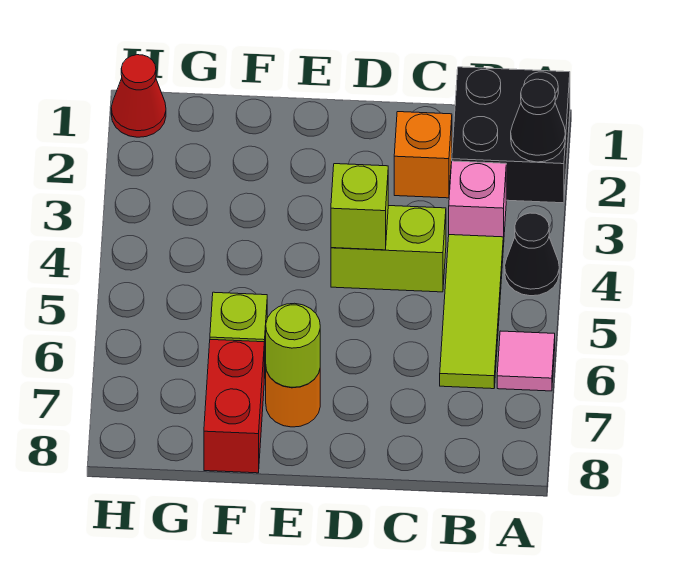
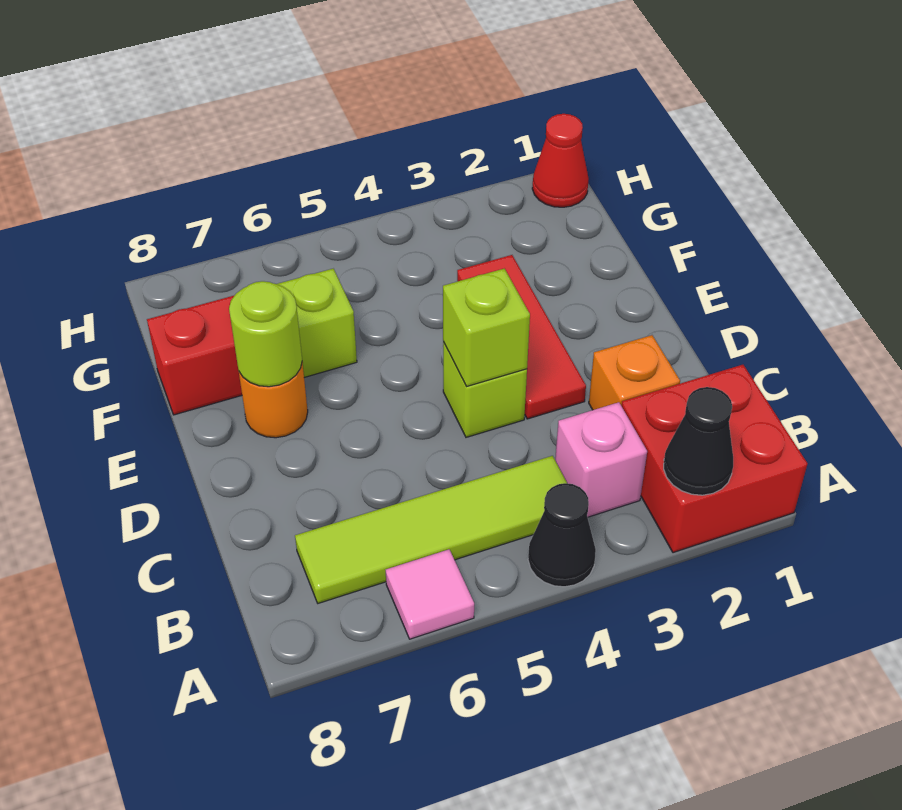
black 2x2 brick [452,67,570,203] -> red 2x2 brick [622,365,807,553]
lime 1x3 tile [440,235,503,389] -> lime 1x4 tile [295,456,567,603]
lime 1x2 brick [331,206,446,292] -> lime 1x1 brick [443,342,527,437]
none -> red 1x3 tile [457,255,586,419]

